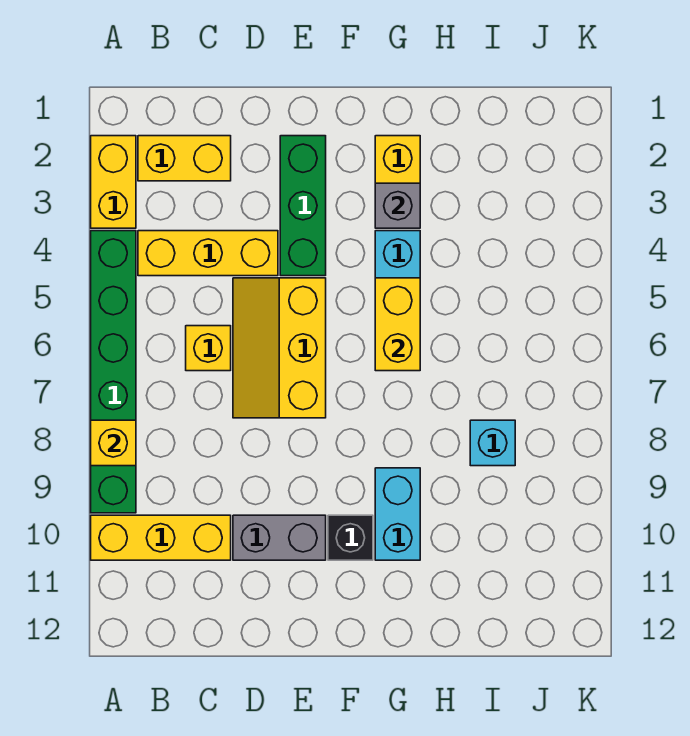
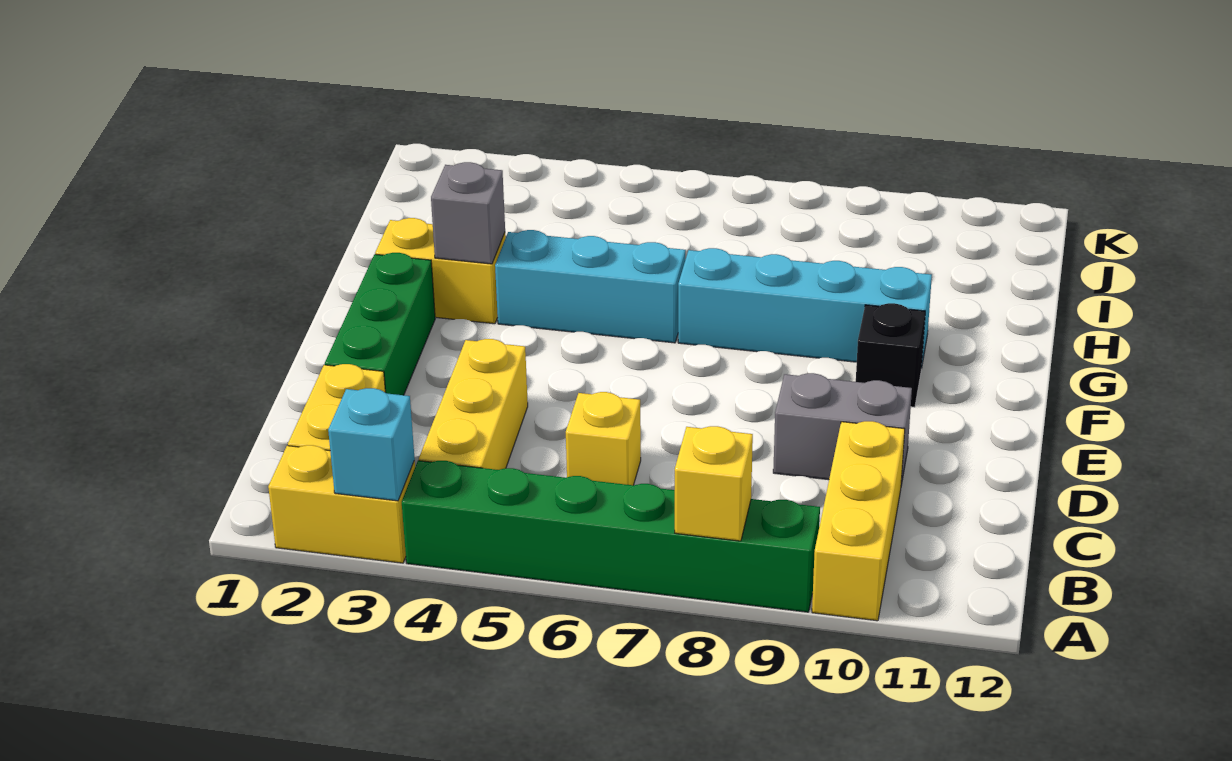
yellow 2x3 slope [233,278,326,418] -> none
grey 1x2 brick [233,515,326,560] -> grey 1x2 brick turned to [773,373,912,485]
green 1x3 brick [280,136,326,276] -> green 1x3 brick turned to [325,253,435,395]
yellow 1x2 brick [375,278,420,371] -> none
cyan 1x2 brick [375,468,420,560] -> cyan 1x4 brick [678,248,932,369]
cyan 1x1 brick [470,420,515,466] -> cyan 1x1 brick moved to [328,388,415,501]

